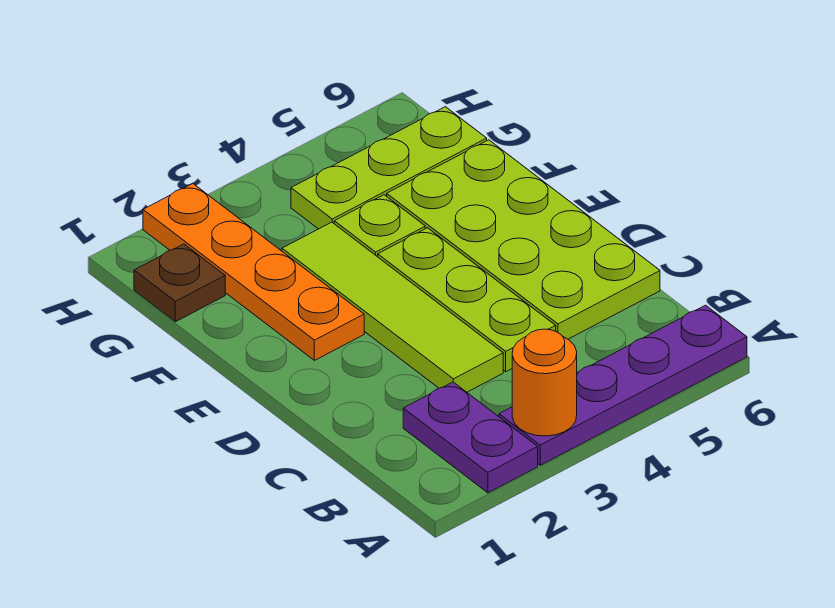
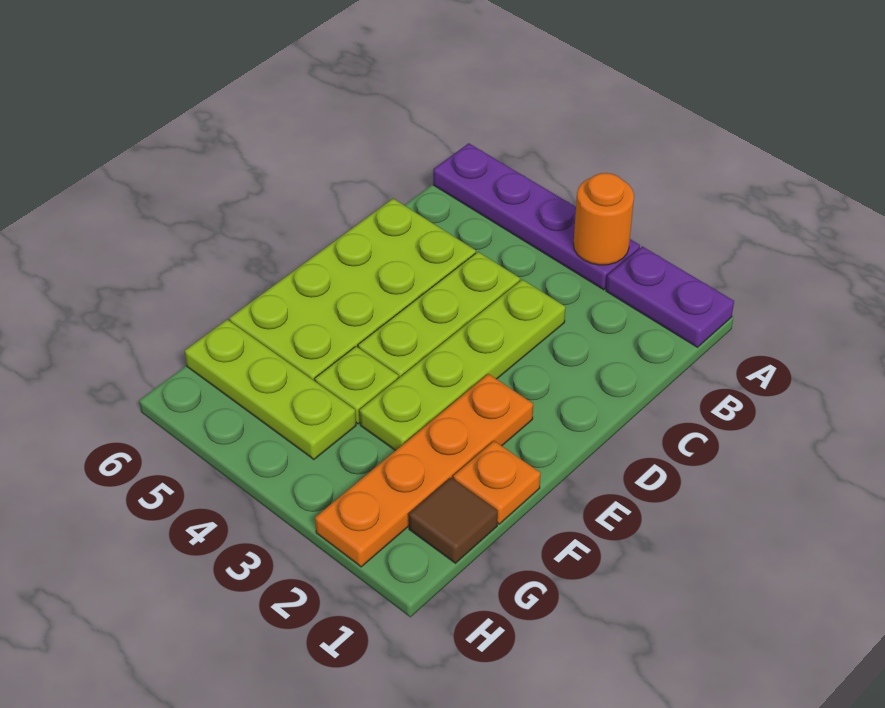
purple 1x2 plate [403,382,538,493] -> purple 1x2 plate turned to [606,246,734,347]
lime 1x4 tile [282,222,503,392] -> lime 1x4 plate [360,280,566,451]
none -> orange 1x1 plate [453,441,541,524]
brown 1x1 plate [134,244,225,322] -> brown 1x1 tile [409,478,498,563]

